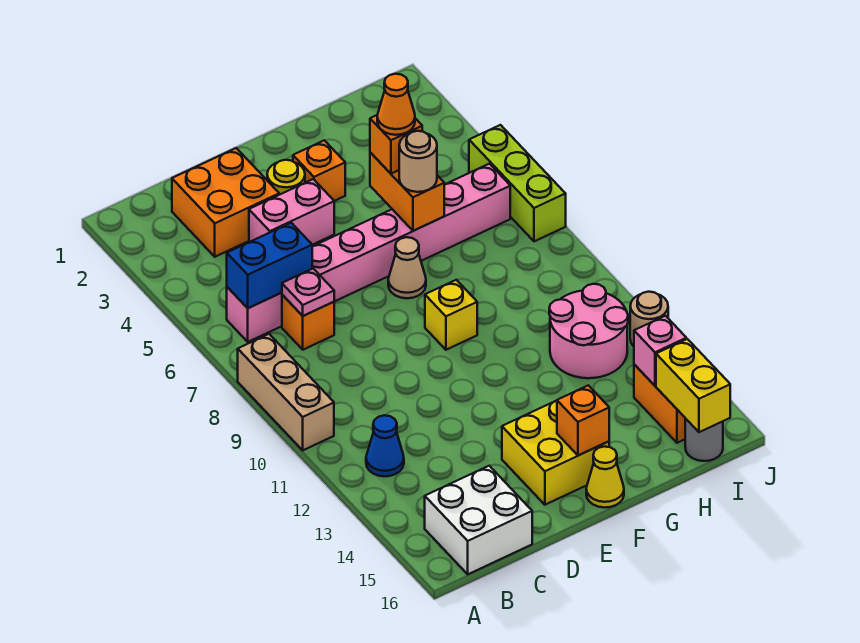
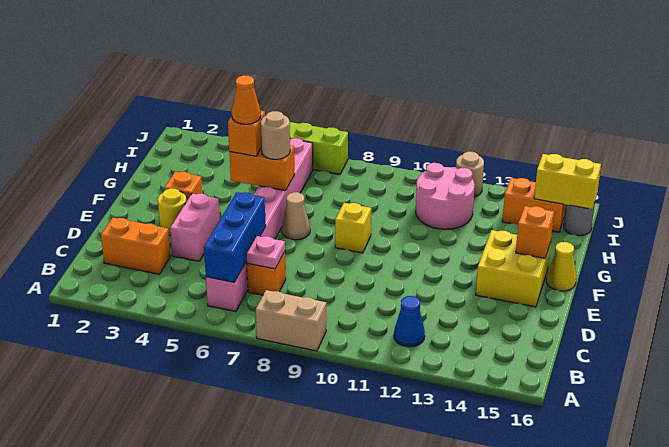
tan 1x3 brick [238,334,334,450] -> tan 1x2 brick [256,290,326,351]
blue 1x2 brick [227,223,312,308] -> blue 1x3 brick [204,192,266,282]
white 2x2 brick [425,466,532,574] -> none
orange 2x2 brick [172,148,279,257] -> orange 1x2 brick [101,218,170,274]
pink 1x1 brick [634,316,686,386] -> none

